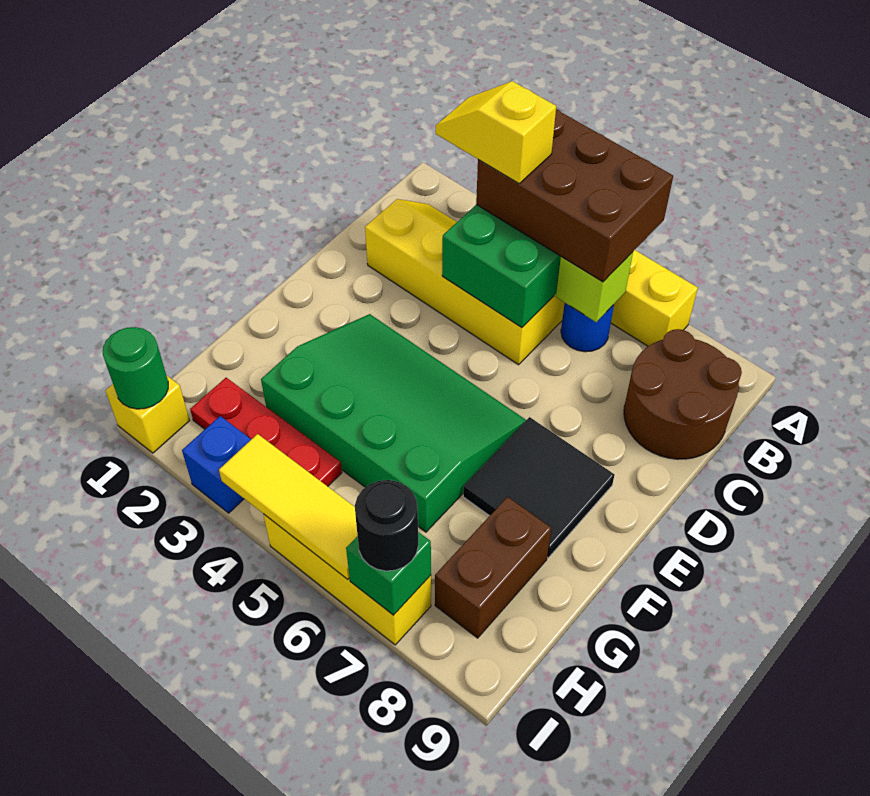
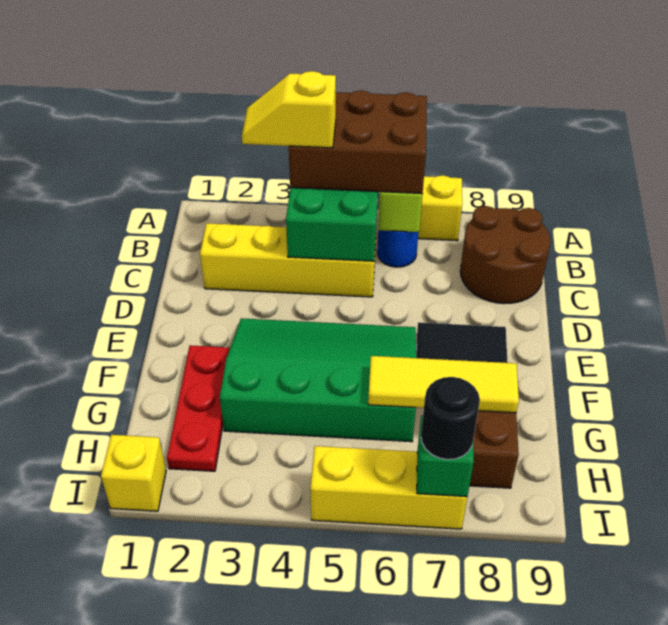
red 1x3 plate [190,378,342,486] -> red 1x3 plate turned to [167,345,230,471]
green 1x1 round brick [103,327,168,409] -> none
blue 1x1 brick [182,416,251,513] -> none
yellow 1x3 tile [219,434,358,579] -> yellow 1x3 tile moved to [368,356,519,413]

